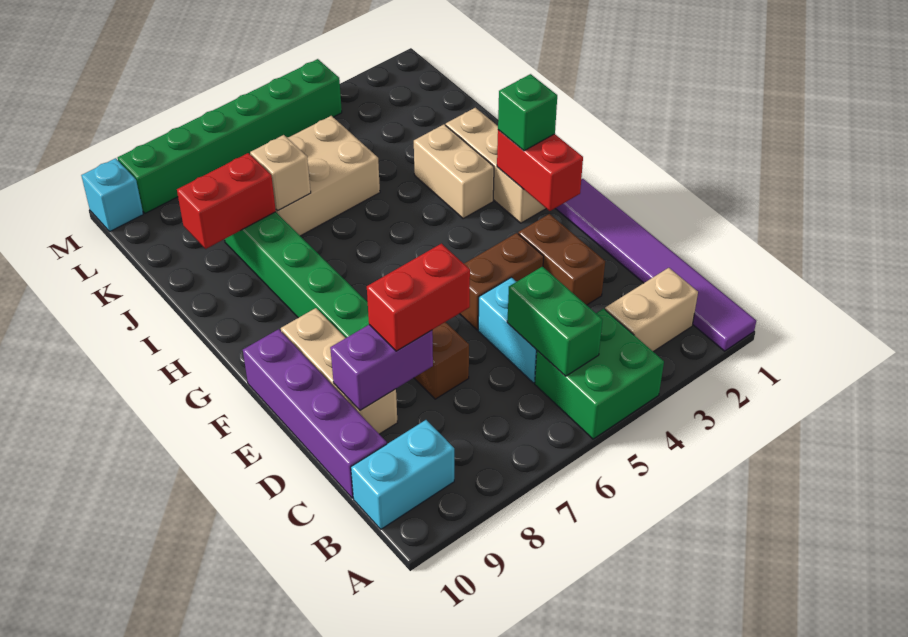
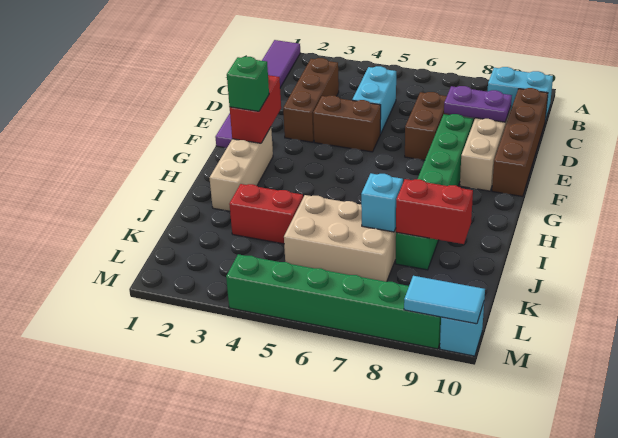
green 2x2 brick [535,309,664,439] -> none
tan 1x2 brick [605,268,698,352] -> none
green 1x2 brick [507,267,603,376] -> none
purple 1x4 brick [243,329,387,498] -> brown 1x4 brick [492,88,548,196]
brown 1x2 brick [518,214,605,305] -> brown 1x3 brick [283,58,339,142]
red 1x2 brick [367,244,470,351] -> red 1x2 brick moved to [229,184,303,244]
purple 1x2 brick [330,325,433,410] -> purple 1x2 plate [444,86,512,122]
tan 1x2 brick [414,124,494,219] -> none
tan 1x1 brick [250,135,311,211] -> cyan 1x1 brick [361,173,403,232]
none -> cyan 1x2 tile [404,276,485,324]

